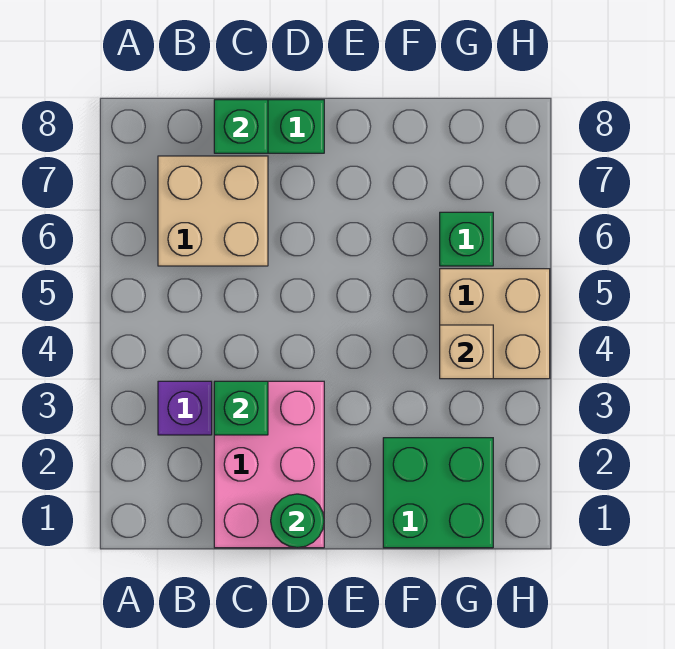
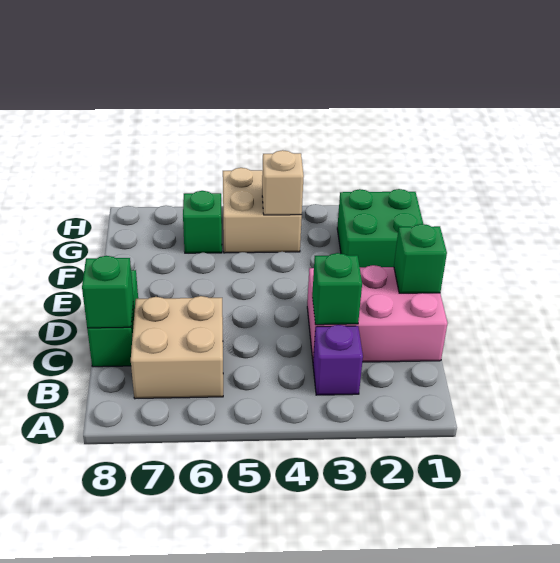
green 1x1 round brick [271,494,324,548] -> green 1x1 brick [394,224,447,293]

